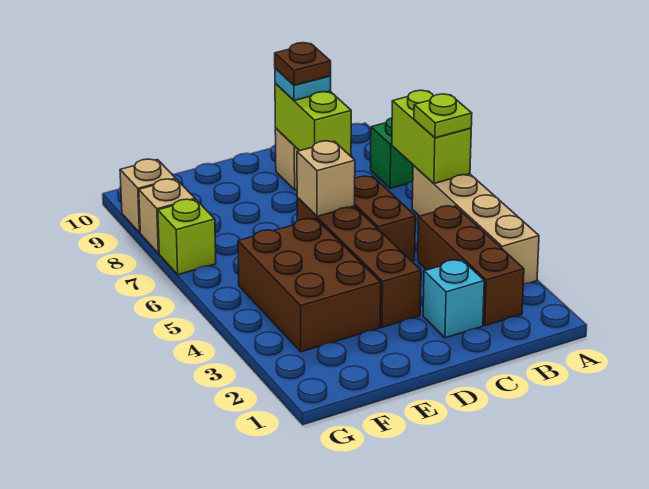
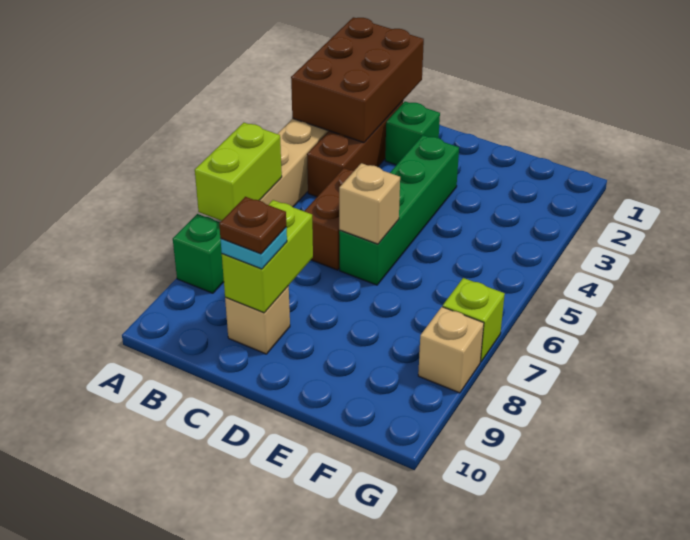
lime 1x1 plate [414,94,472,138] -> none
cyan 1x1 brick [423,260,484,338] -> green 1x1 brick [385,101,440,165]
brown 1x4 brick [297,198,421,327] -> green 1x4 brick [339,135,459,285]
brown 2x3 brick [238,219,381,352] -> brown 2x3 brick moved to [291,17,424,143]
tan 1x1 brick [120,159,176,233] -> none

